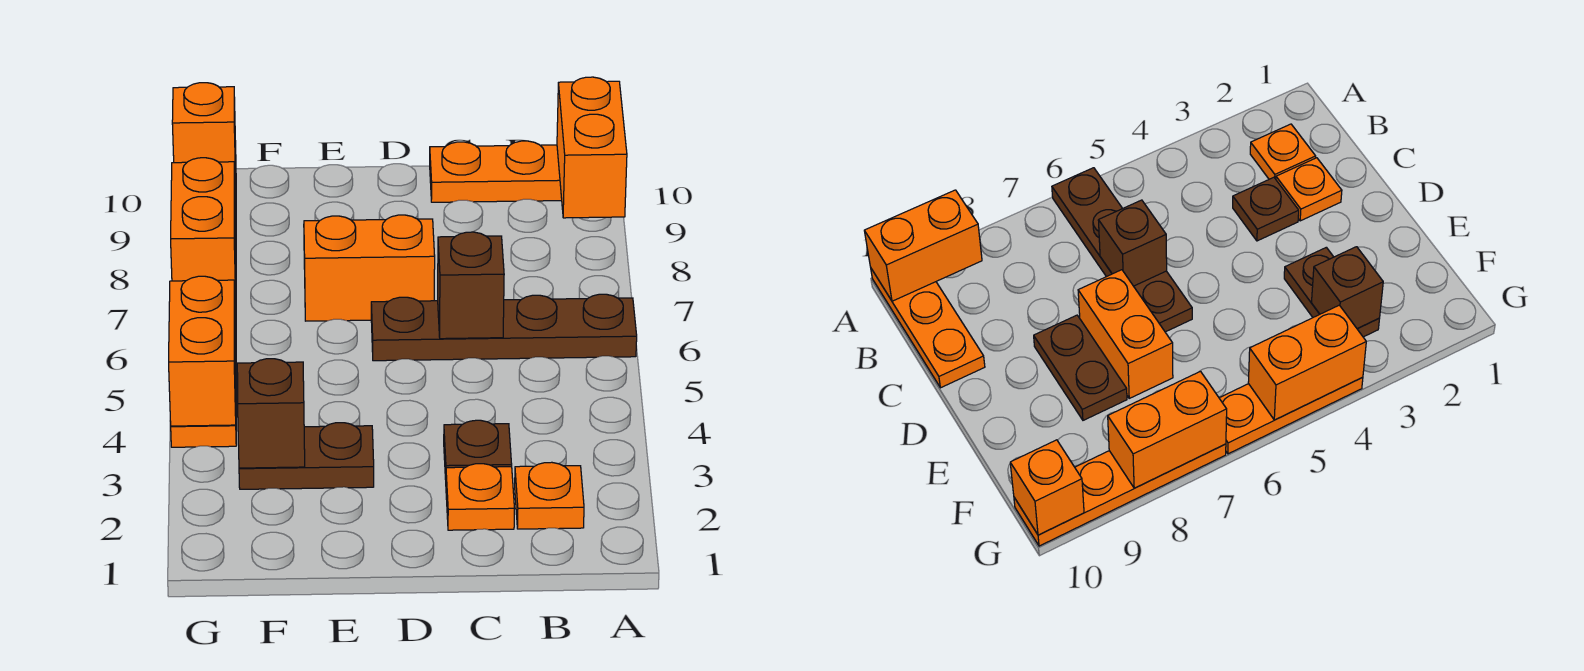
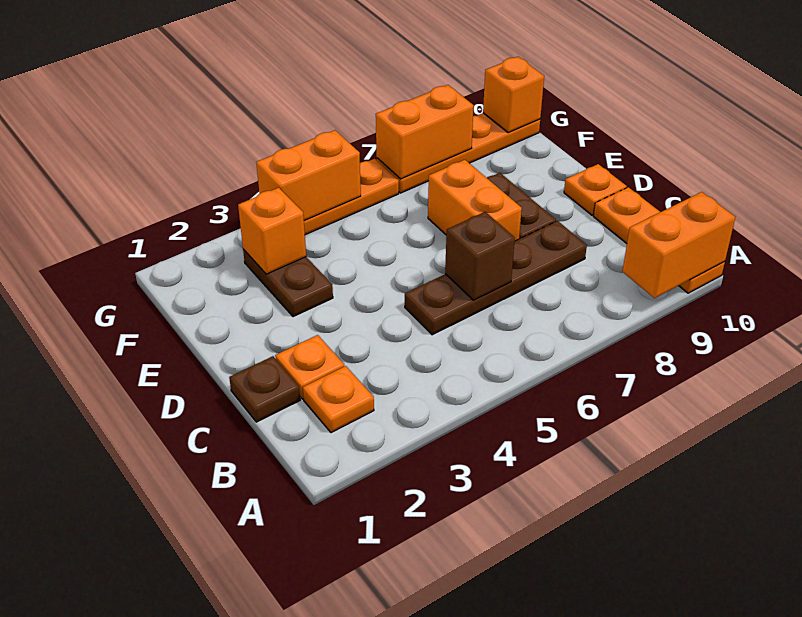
brown 1x4 plate [371,294,637,361] -> brown 1x4 plate turned to [405,221,587,335]
brown 1x1 plate [444,420,512,480] -> brown 1x1 plate moved to [229,356,300,422]
none -> orange 1x1 plate [564,164,627,215]
brown 1x1 brick [237,359,305,468] -> orange 1x1 brick [238,188,306,274]

